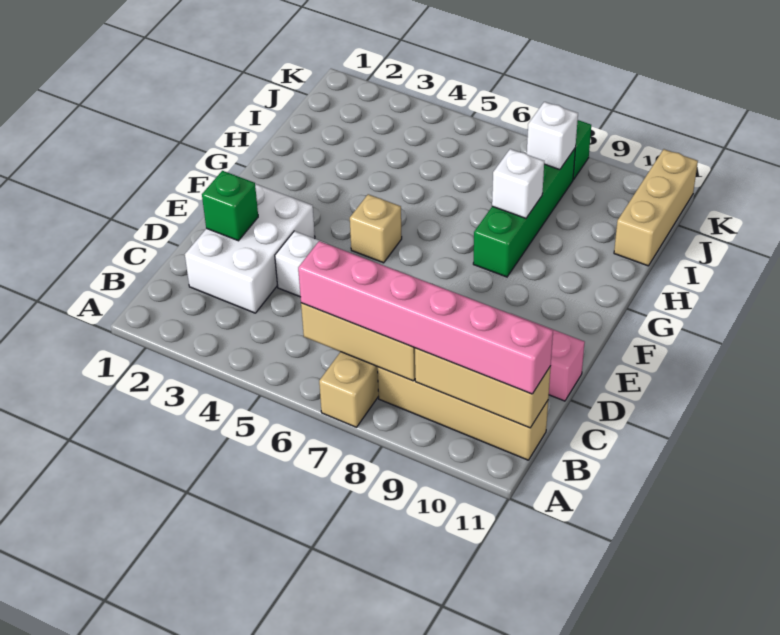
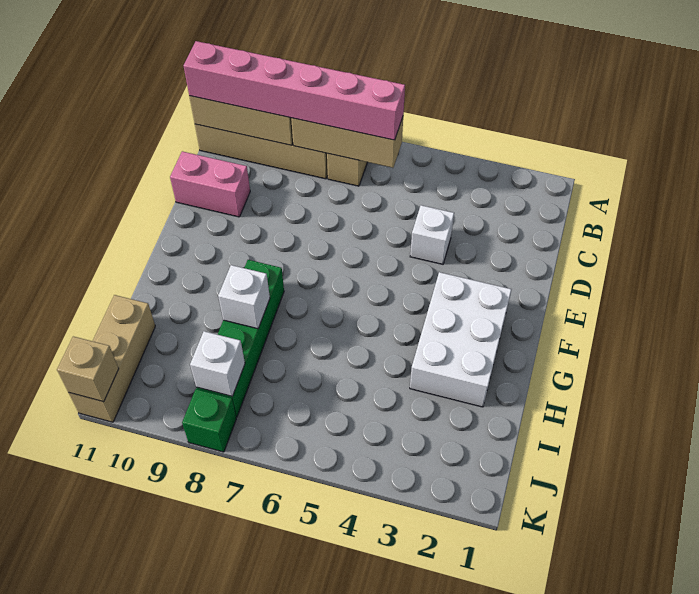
white 2x3 brick [185,184,315,313] -> white 2x3 brick moved to [410,272,512,407]
green 1x1 brick [202,171,258,241] -> none
tan 1x1 brick [350,194,402,263] -> tan 1x1 brick moved to [57,336,119,402]

